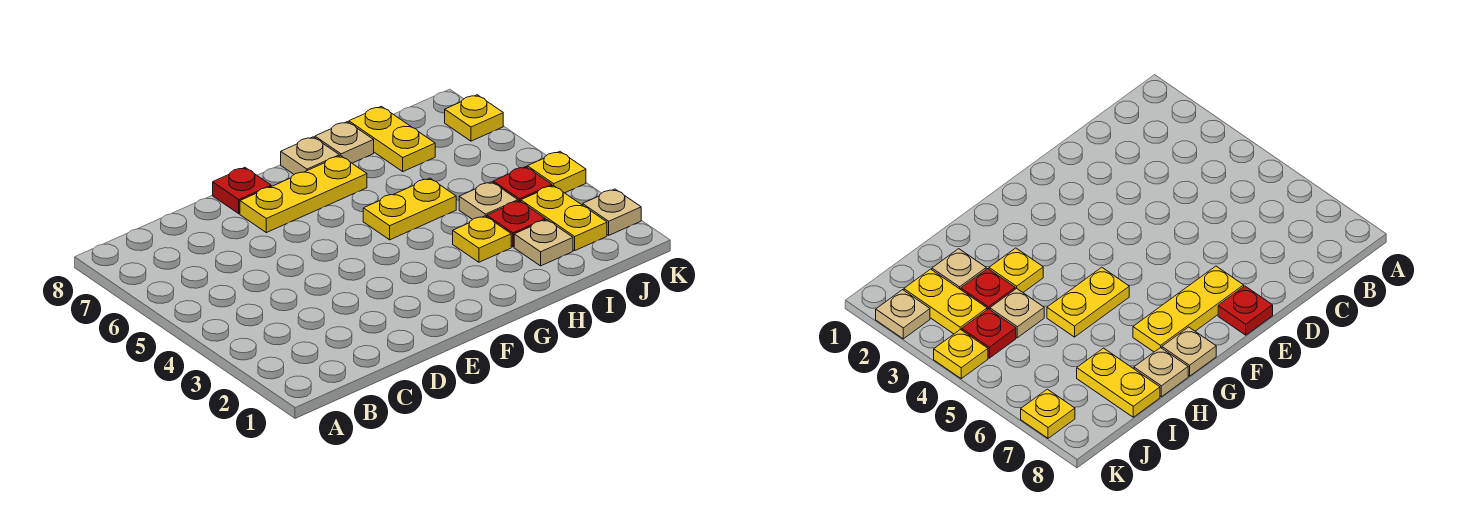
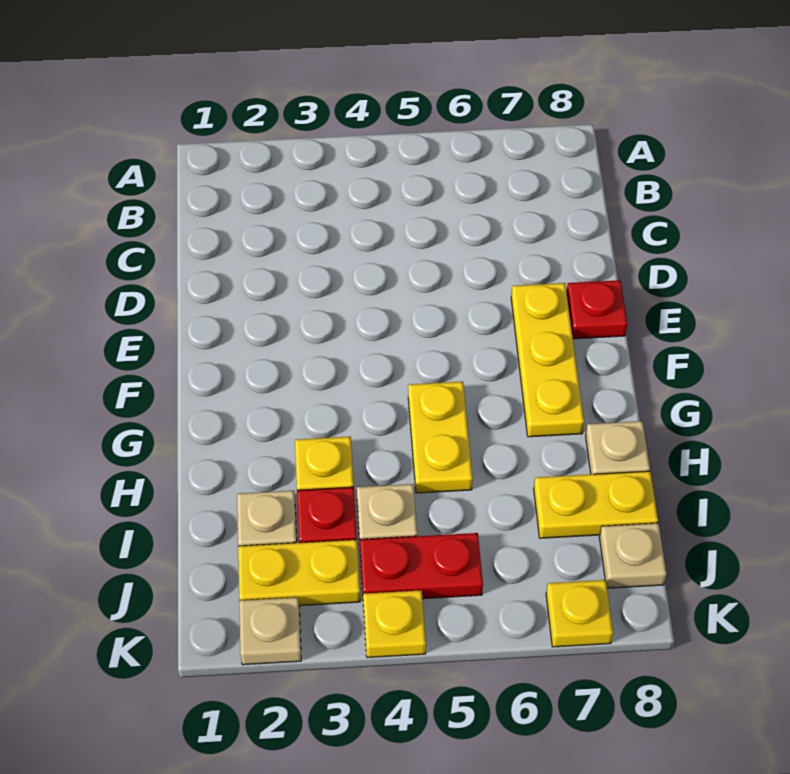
tan 1x1 plate [281,137,339,174] -> tan 1x1 plate moved to [599,523,667,588]
red 1x1 plate [493,167,552,201] -> red 1x2 plate [360,533,483,599]

